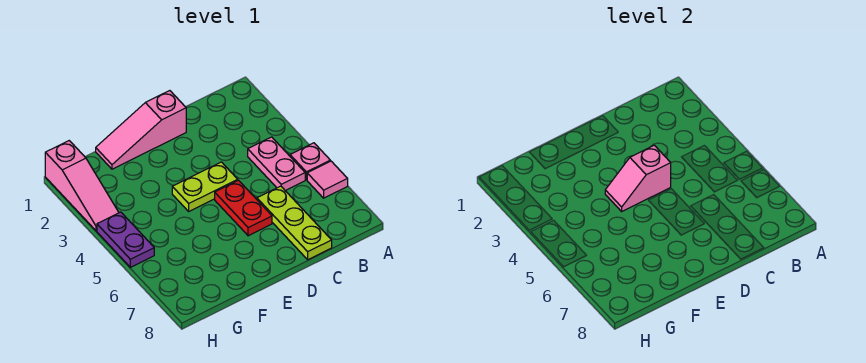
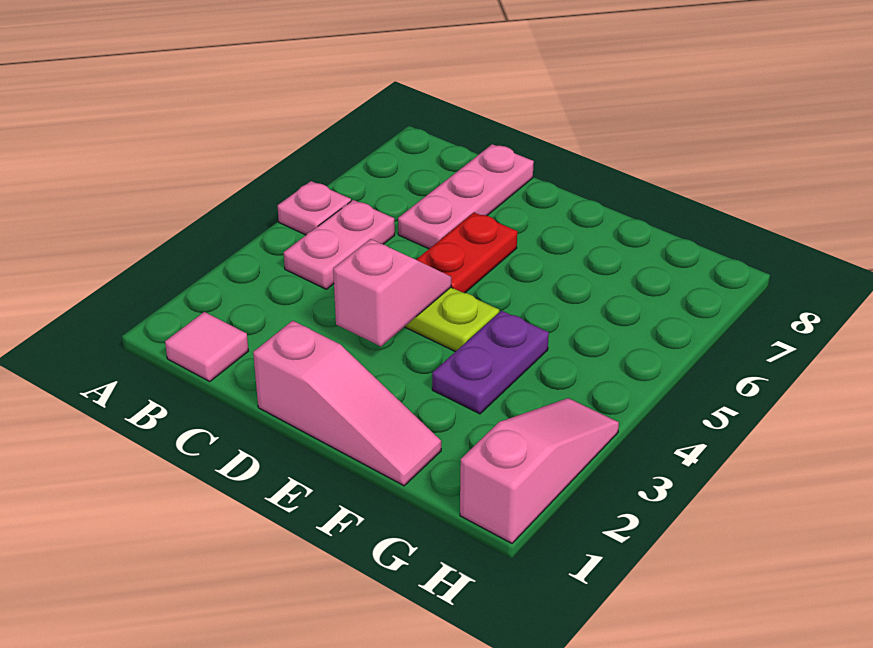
pink 1x1 tile [307,161,348,198] -> pink 1x1 tile moved to [165,312,248,382]
lime 1x3 plate [257,186,332,260] -> pink 1x3 plate [398,144,534,249]
pink 1x2 slope [605,145,671,211] -> pink 1x2 slope turned to [333,239,451,346]
purple 1x2 plate [97,212,154,267] -> purple 1x2 plate moved to [432,311,549,414]

